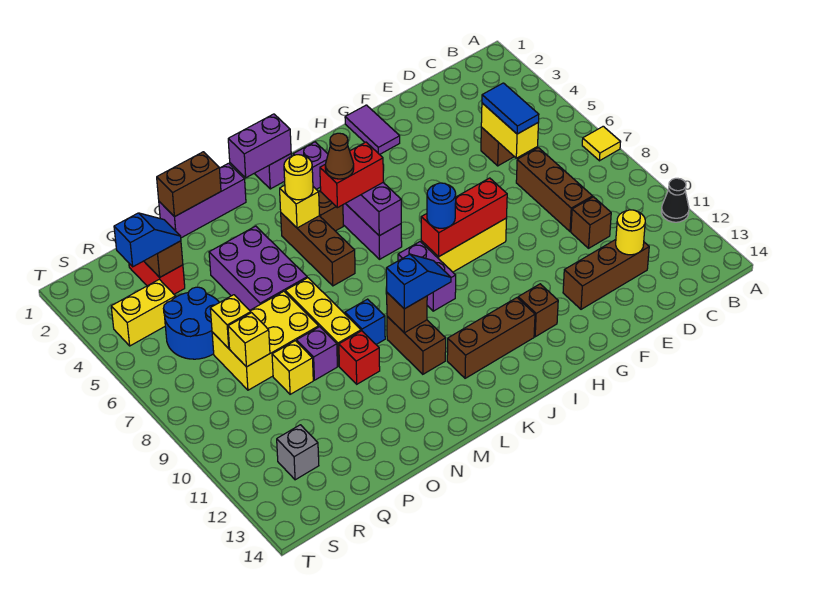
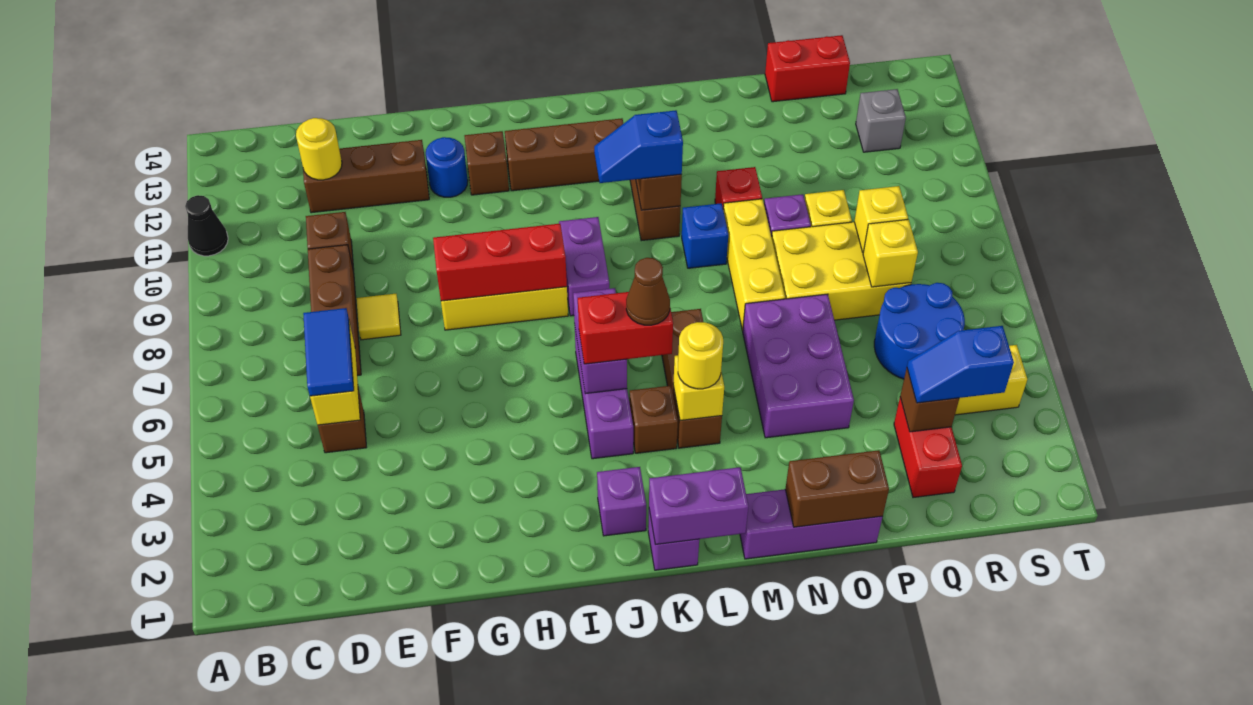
yellow 1x1 tile [582,126,620,161] -> yellow 1x1 tile moved to [356,294,401,340]
purple 1x2 tile [345,105,400,155] -> none
blue 1x1 round brick [427,183,456,228] -> blue 1x1 round brick moved to [426,137,468,197]
none -> red 1x2 brick [765,35,850,102]

